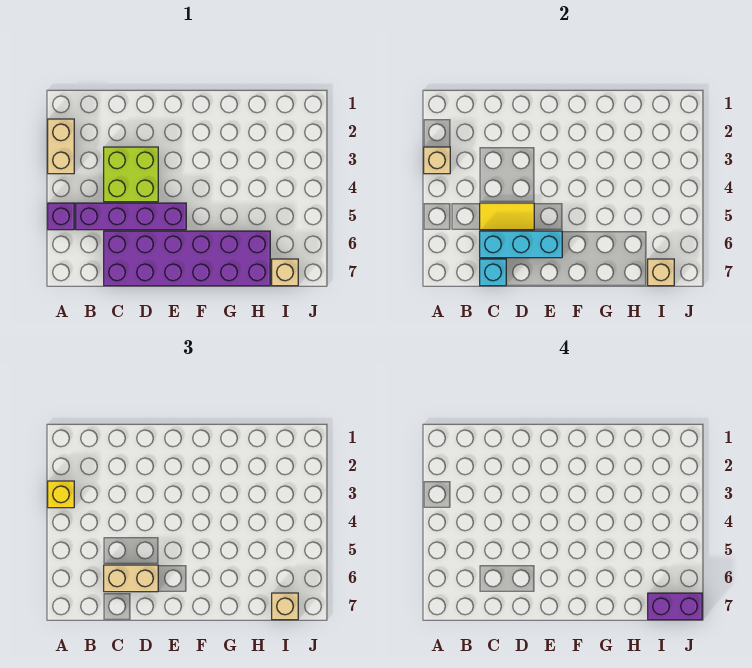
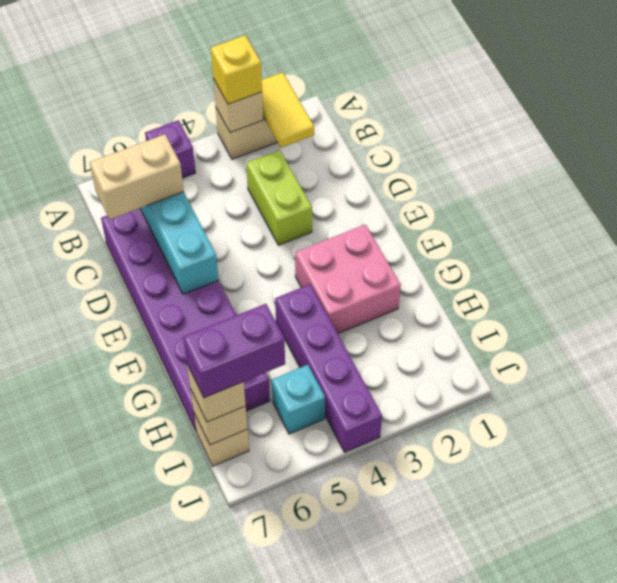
purple 1x4 brick [76,203,186,230] -> purple 1x4 brick moved to [275,284,382,452]
lime 2x2 brick [104,147,158,202] -> lime 1x2 brick [246,150,312,245]
yellow 1x2 tile [480,203,534,230] -> yellow 1x2 tile moved to [262,72,314,147]
tan 1x2 brick [104,565,158,592] -> tan 1x2 brick turned to [90,134,184,220]
cyan 1x1 brick [480,259,506,286] -> cyan 1x1 brick moved to [272,365,325,434]
none -> pink 2x2 brick [295,224,401,334]
purple 1x2 brick [648,593,702,620] -> purple 1x2 brick turned to [183,304,285,398]

